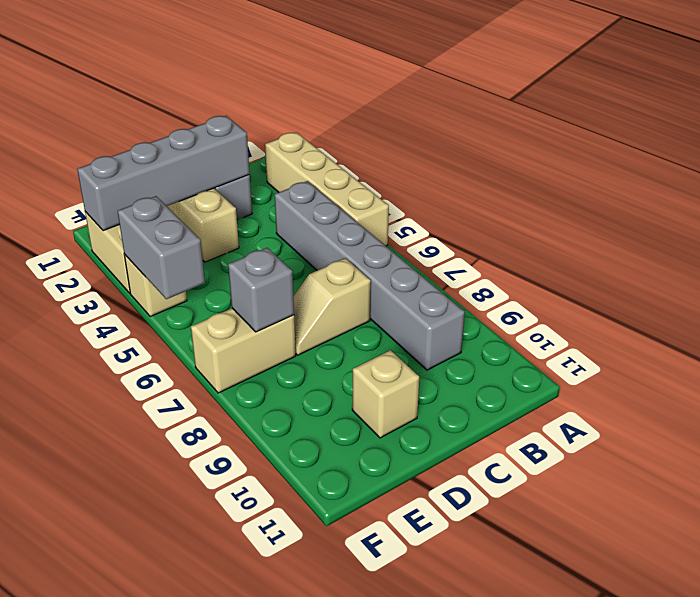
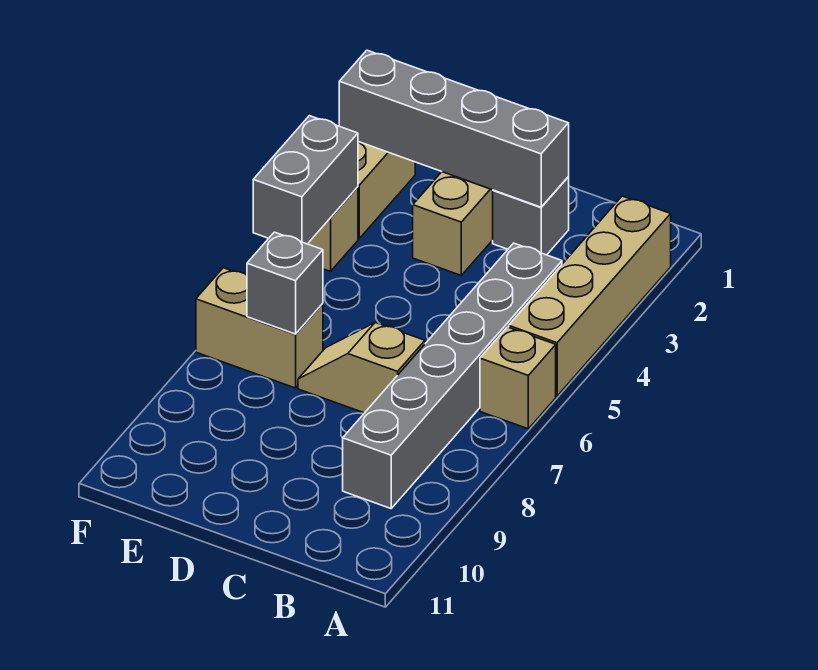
tan 1x1 brick [352,350,419,438] -> tan 1x1 brick moved to [480,327,556,429]

